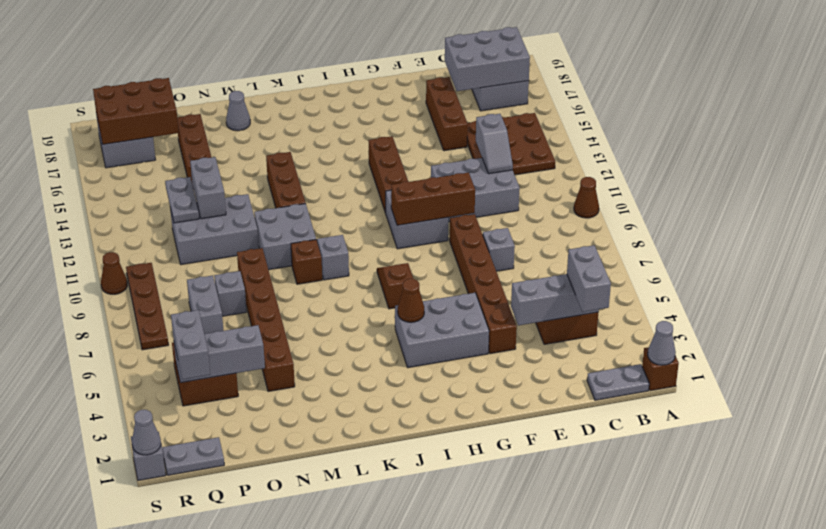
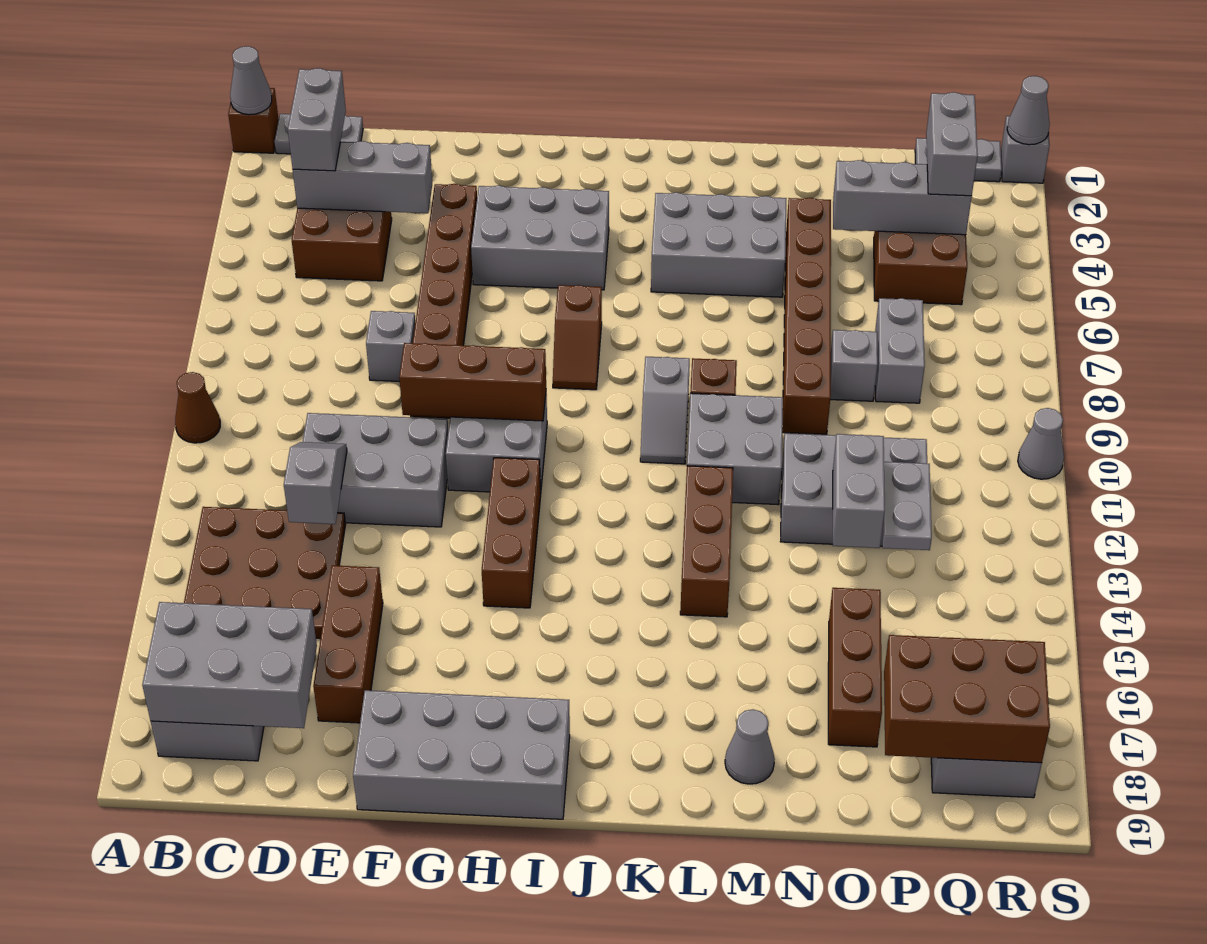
none -> grey 2x4 brick [353,690,570,819]
brown 1x1 cone [398,279,424,322] -> none
none -> grey 2x3 brick [651,192,787,297]
brown 1x4 plate [126,263,168,350] -> none
brown 1x1 cone [101,252,127,294] -> grey 1x1 cone [1018,408,1064,479]

